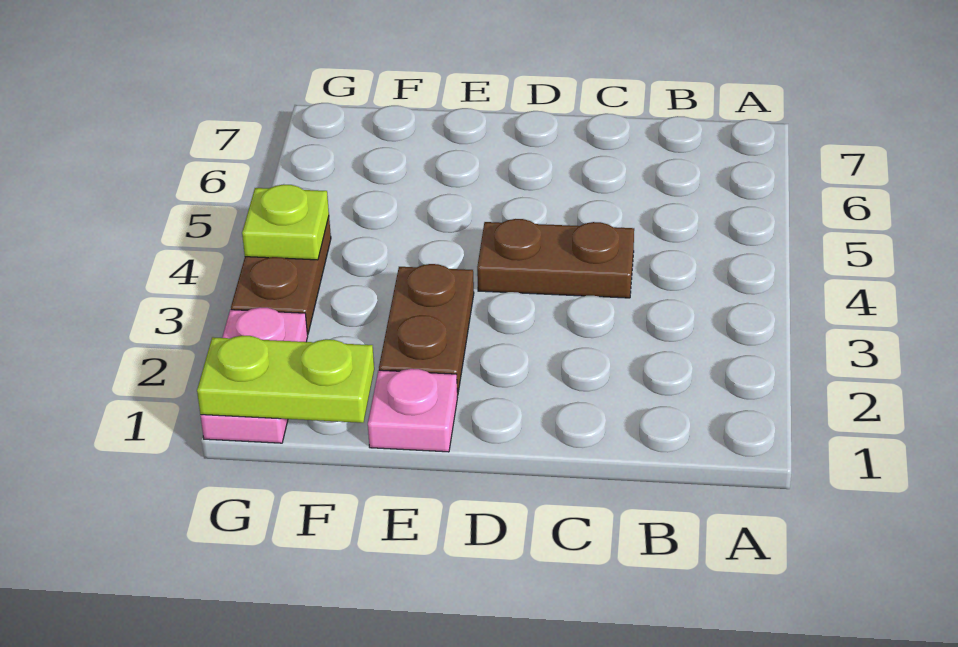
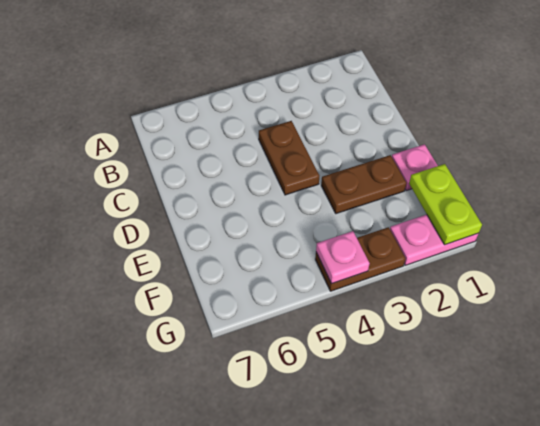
lime 1x1 plate [242,184,329,260] -> pink 1x1 plate [316,231,370,284]

